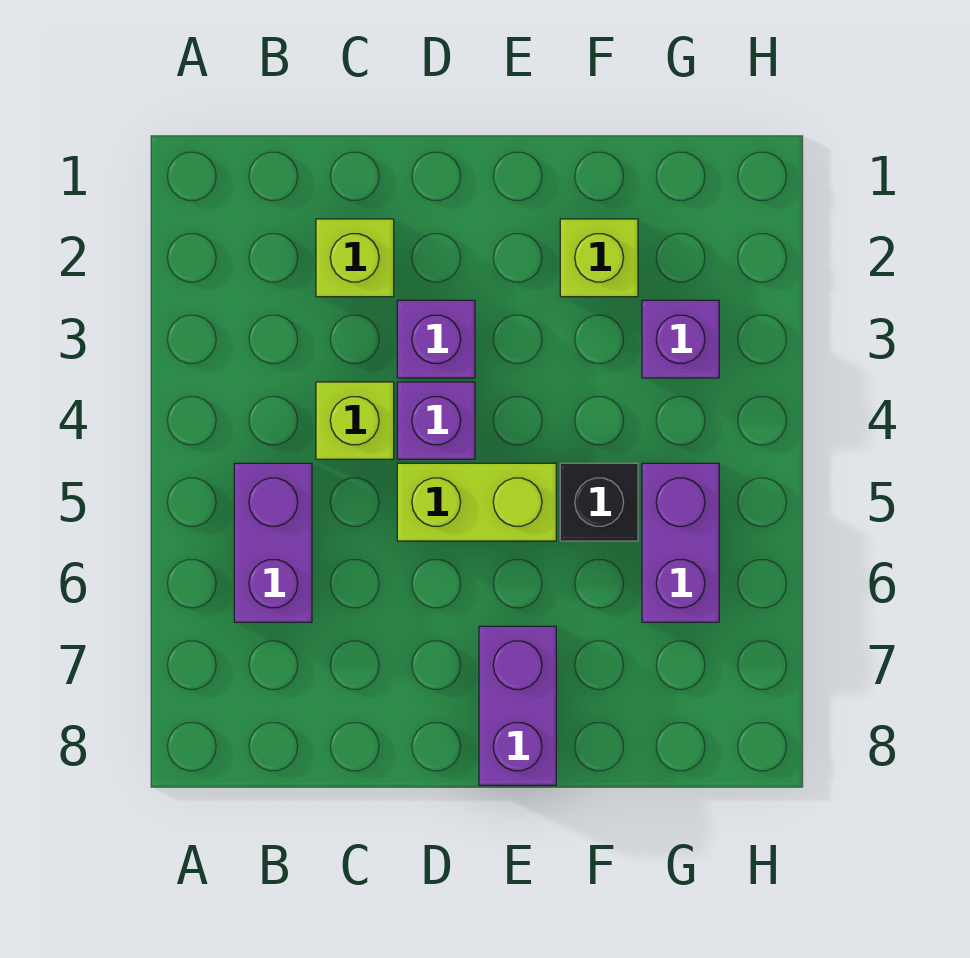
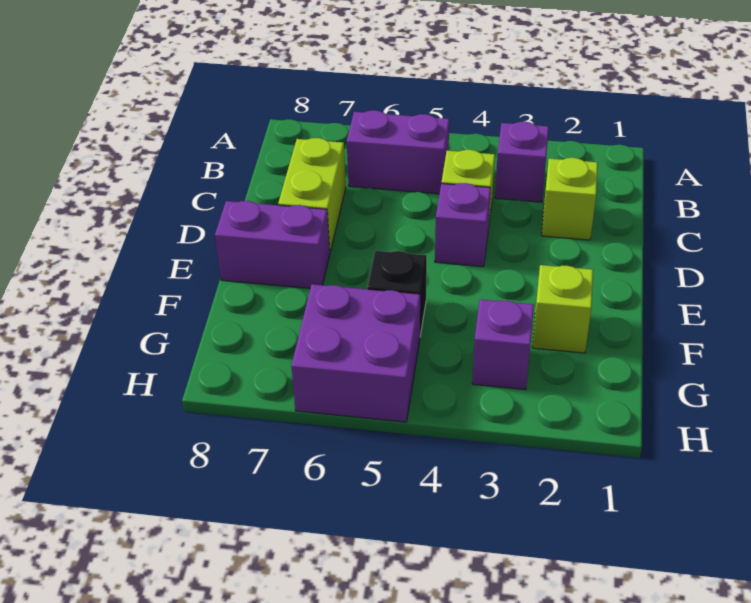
purple 1x1 brick [397,300,475,378] -> purple 1x1 brick moved to [495,122,549,202]
lime 1x2 brick [397,463,556,541] -> lime 1x2 brick moved to [278,138,346,252]
purple 1x2 brick [642,463,719,622] -> purple 2x2 brick [291,284,420,422]

